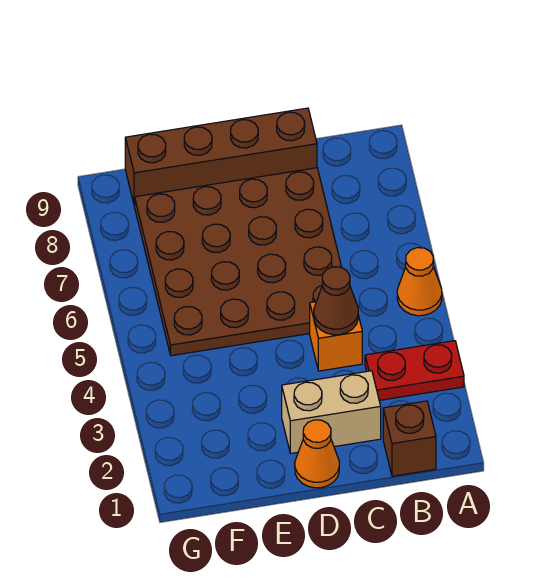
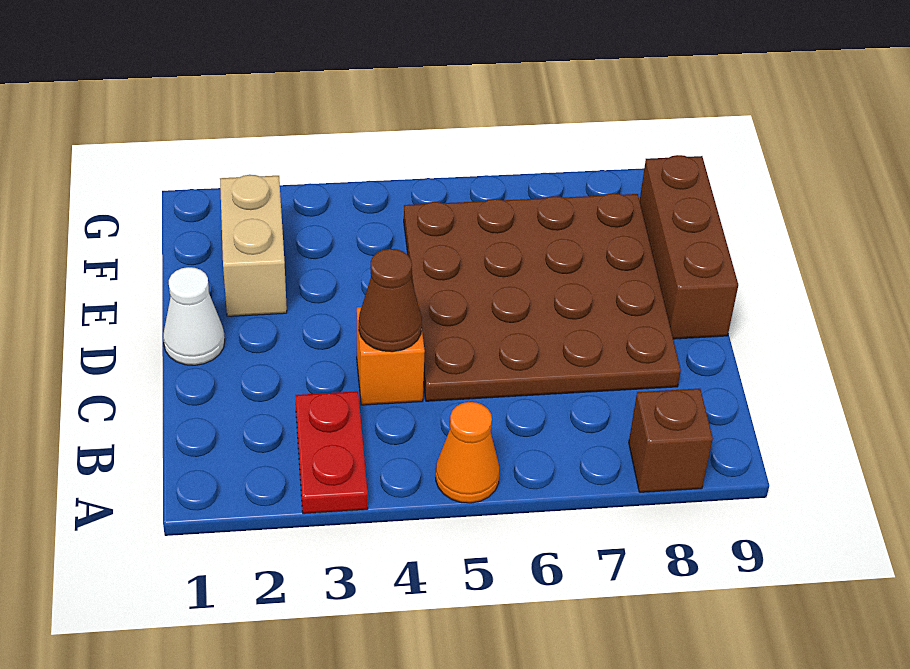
brown 1x1 brick [383,401,436,476] -> brown 1x1 brick moved to [629,389,713,492]
tan 1x2 brick [282,371,381,453] -> tan 1x2 brick moved to [220,175,287,316]
brown 1x4 brick [125,108,317,206] -> brown 1x3 brick [640,155,738,339]
orange 1x1 cone [295,420,339,488] -> white 1x1 cone [163,267,225,365]

